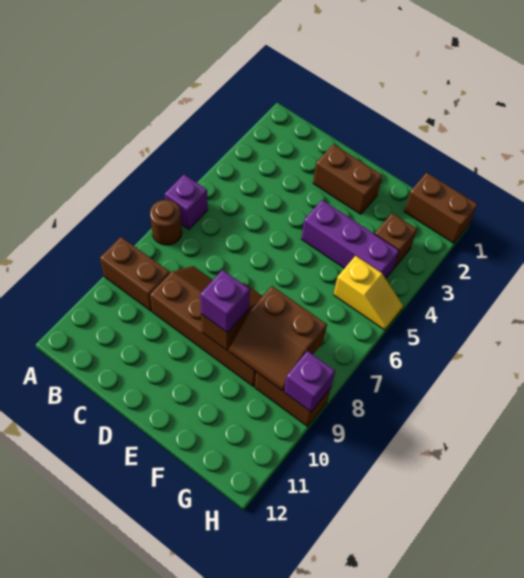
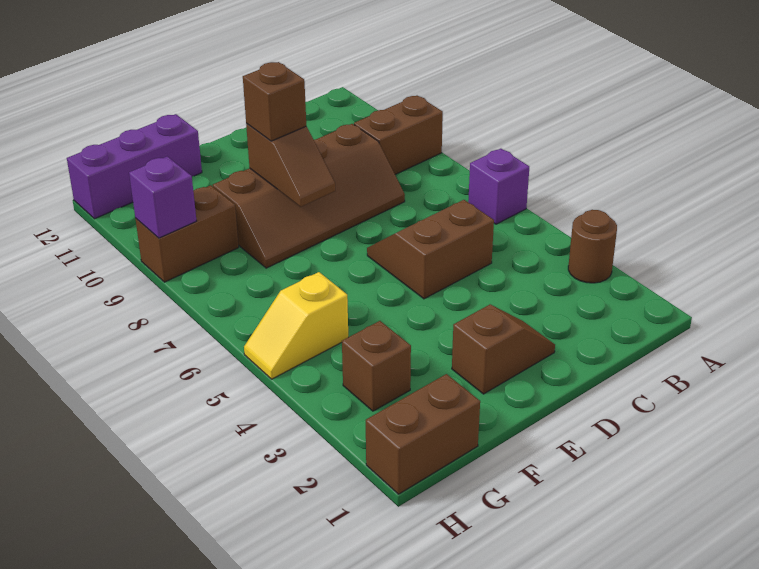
brown 1x1 round brick [150,200,182,245] -> brown 1x1 round brick moved to [568,210,617,283]
brown 1x2 brick [313,144,382,214] -> brown 1x2 slope [452,304,555,394]
purple 1x3 brick [301,200,399,279] -> purple 1x3 brick moved to [67,114,202,219]
purple 1x1 brick [200,270,250,333] -> brown 1x1 brick [243,62,306,141]
brown 2x2 slope [229,286,327,391] -> brown 2x2 slope moved to [367,200,494,299]

